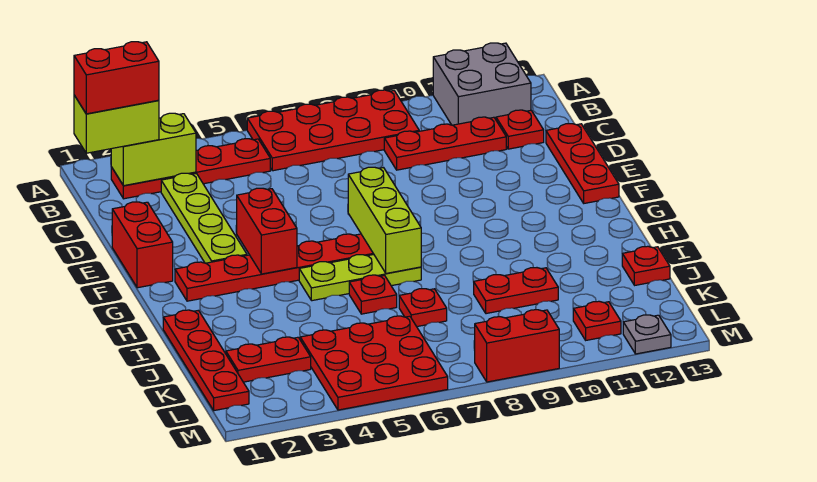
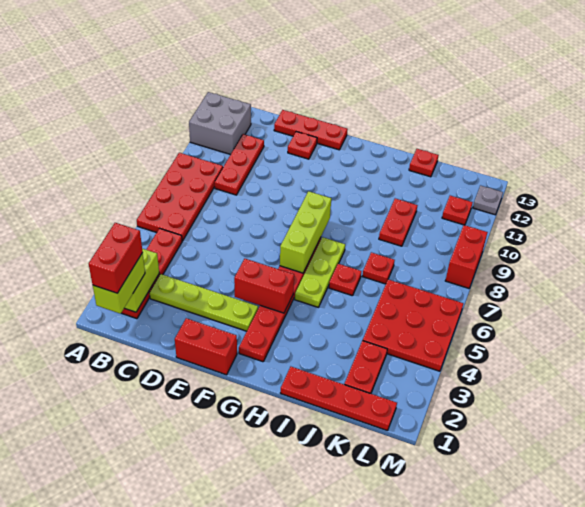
red 1x1 plate [496,110,544,149] -> red 1x1 plate moved to [288,132,317,159]
lime 1x3 brick [348,167,421,273] -> lime 1x3 brick turned to [280,191,331,273]

